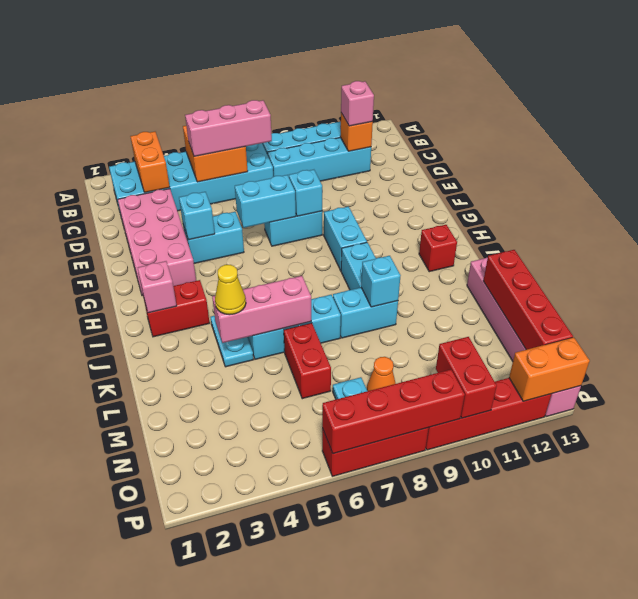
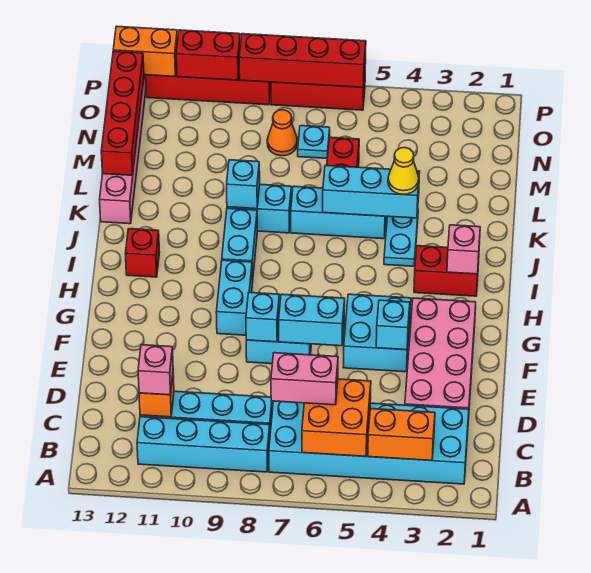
orange 1x2 brick [130,132,170,193] -> orange 1x2 brick turned to [368,409,435,460]
pink 1x3 brick [185,100,272,156] -> pink 1x2 brick [271,353,338,405]
cyan 1x2 brick [183,212,244,263] -> cyan 2x2 brick [343,294,411,372]
pink 1x3 brick [212,276,311,343] -> cyan 1x3 brick [323,165,420,218]
red 1x2 brick [436,337,497,418] -> red 1x2 brick turned to [176,30,240,80]

